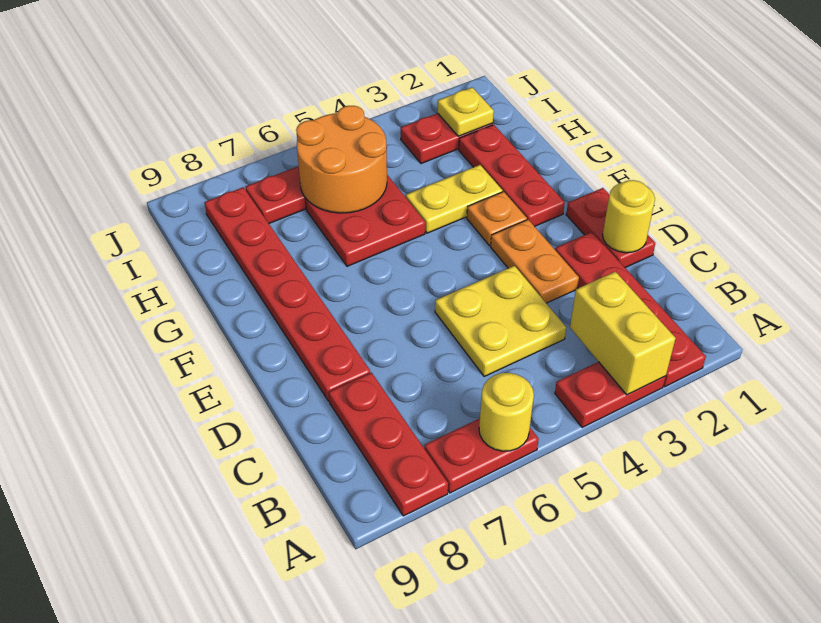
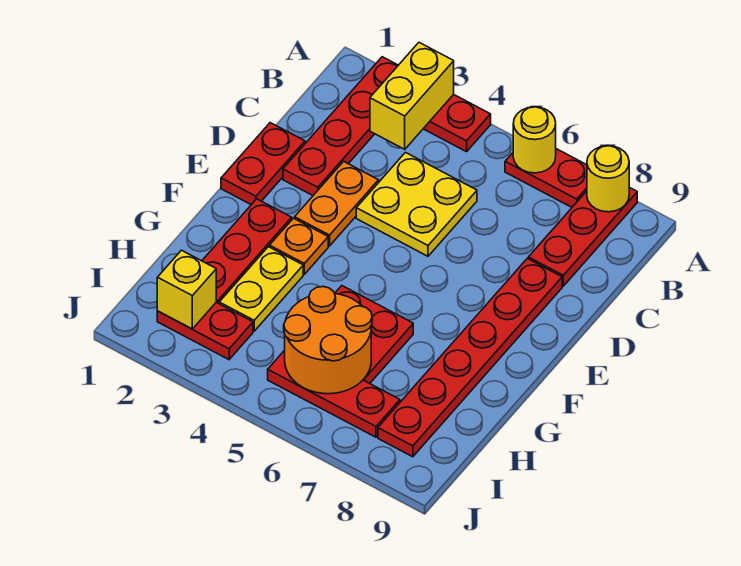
yellow 1x1 round brick [603,180,655,253] -> yellow 1x1 round brick moved to [587,146,629,212]
yellow 1x2 plate [406,165,503,233] -> yellow 1x2 plate turned to [219,247,303,331]
yellow 1x1 plate [437,87,494,136] -> yellow 1x1 brick [157,250,216,329]

